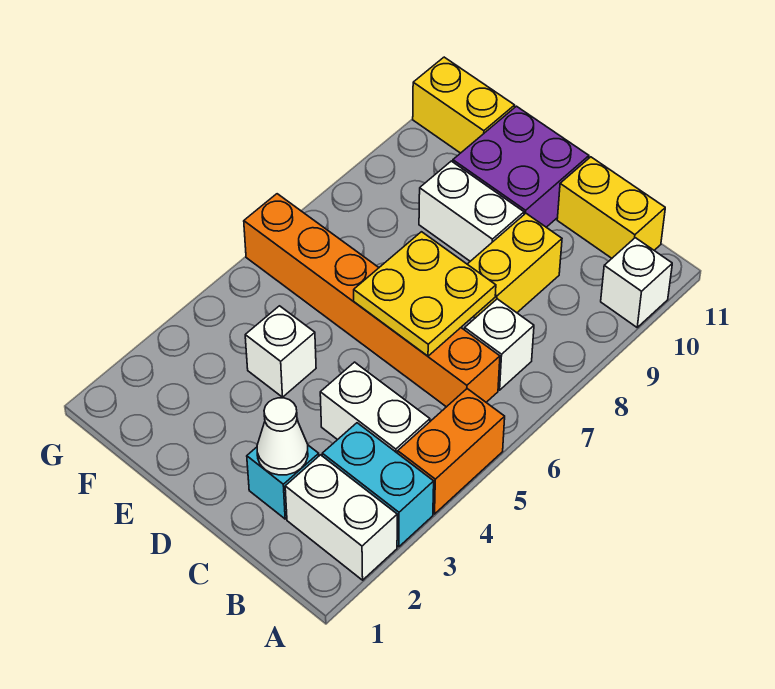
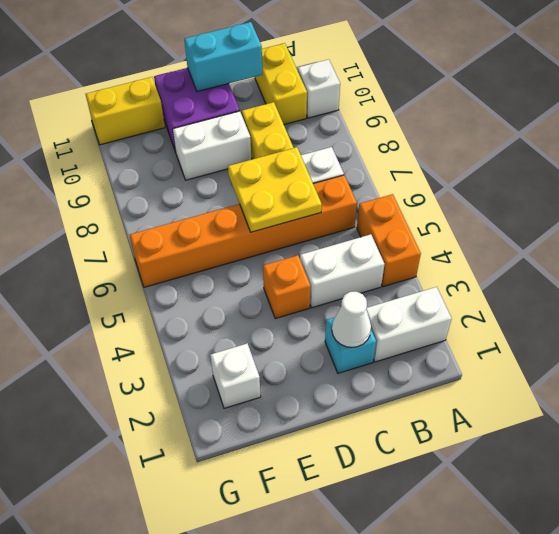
cyan 1x2 brick [322,423,434,547] -> cyan 1x2 brick moved to [184,22,262,92]
yellow 1x2 brick [557,157,665,258] -> yellow 1x2 brick turned to [255,43,307,125]
none -> orange 1x1 brick [263,255,311,319]
white 1x1 brick [245,306,316,397] -> white 1x1 brick moved to [210,344,261,408]

